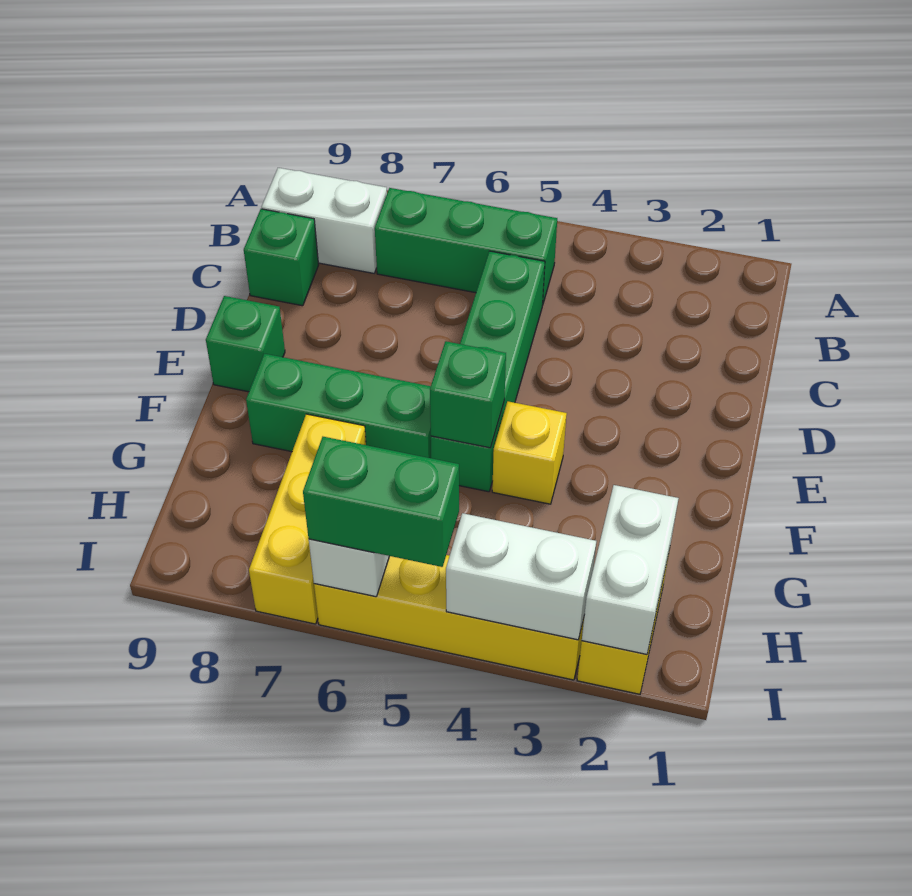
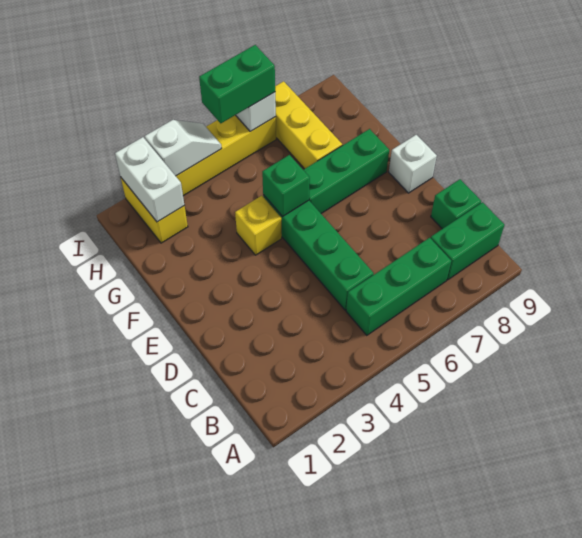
white 1x2 brick [262,168,387,273] -> green 1x2 brick [431,202,505,280]
green 1x1 brick [206,296,285,392] -> white 1x1 brick [389,135,437,193]
white 1x2 brick [446,513,596,640] -> white 1x2 slope [145,120,222,176]

